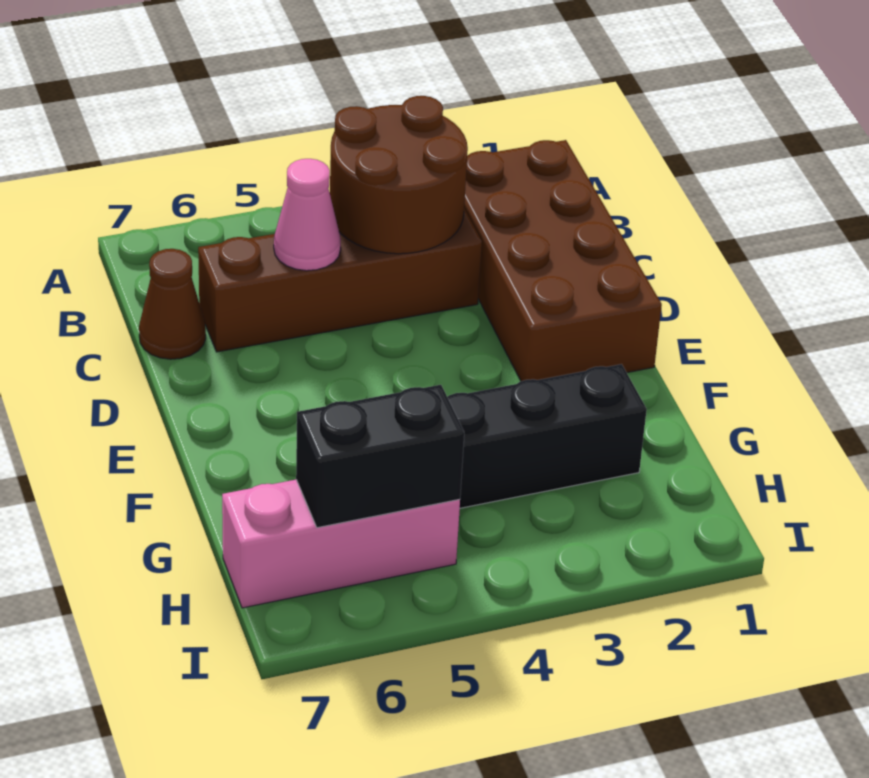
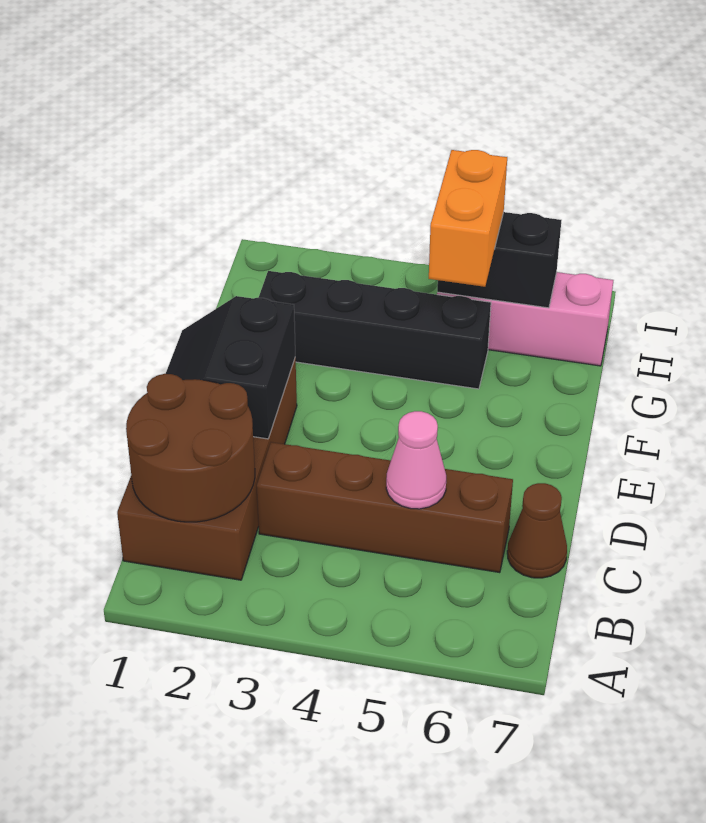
brown 2x2 round brick [330,96,468,254] -> brown 2x2 round brick moved to [126,374,255,522]
none -> black 2x2 slope [166,296,295,439]
none -> orange 1x2 brick [429,150,507,287]

